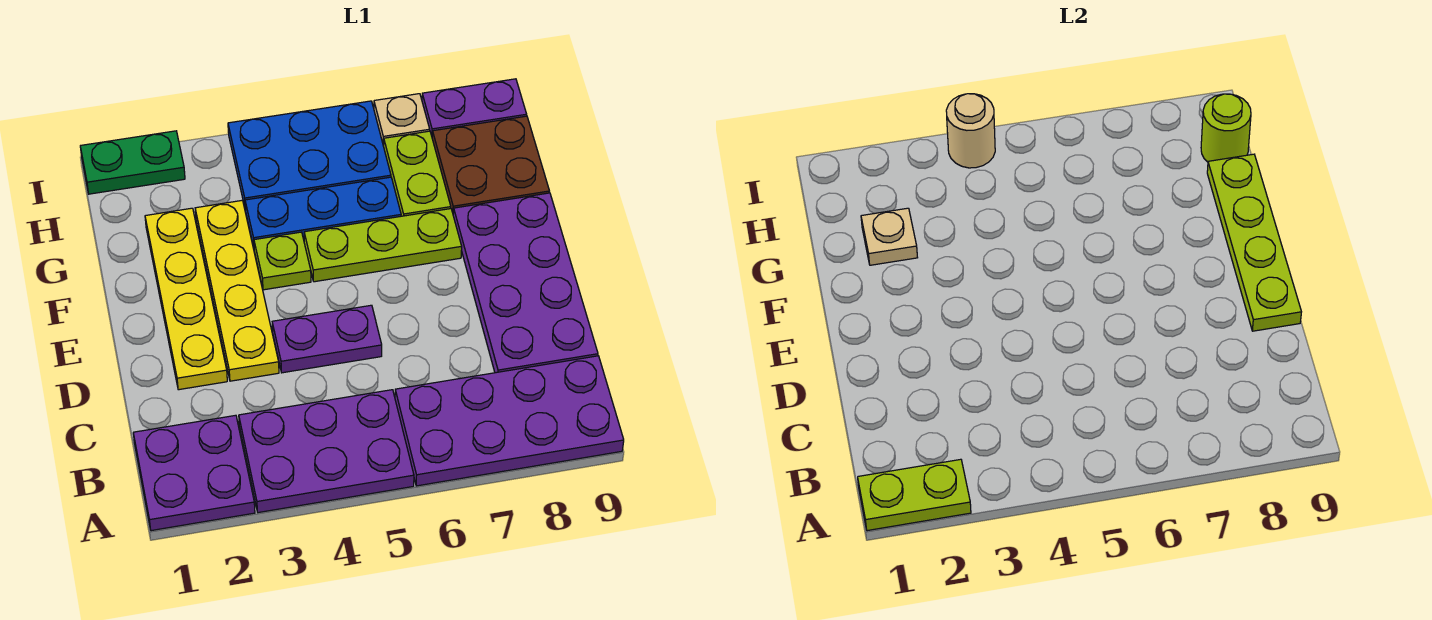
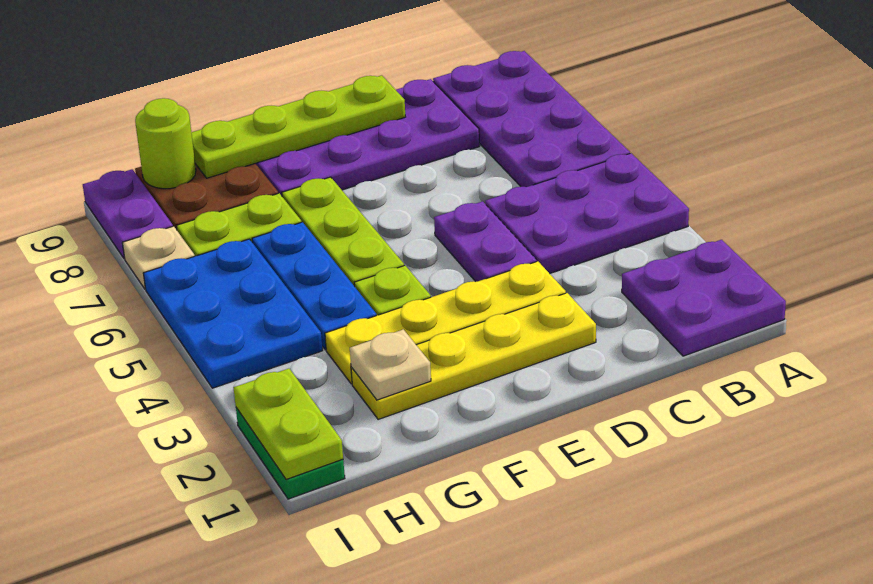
lime 1x2 plate [858,459,971,531] -> lime 1x2 plate moved to [234,369,343,480]
purple 2x3 plate [239,390,414,513] -> purple 2x3 plate turned to [485,153,689,274]
tan 1x1 round brick [946,94,995,168] -> none

